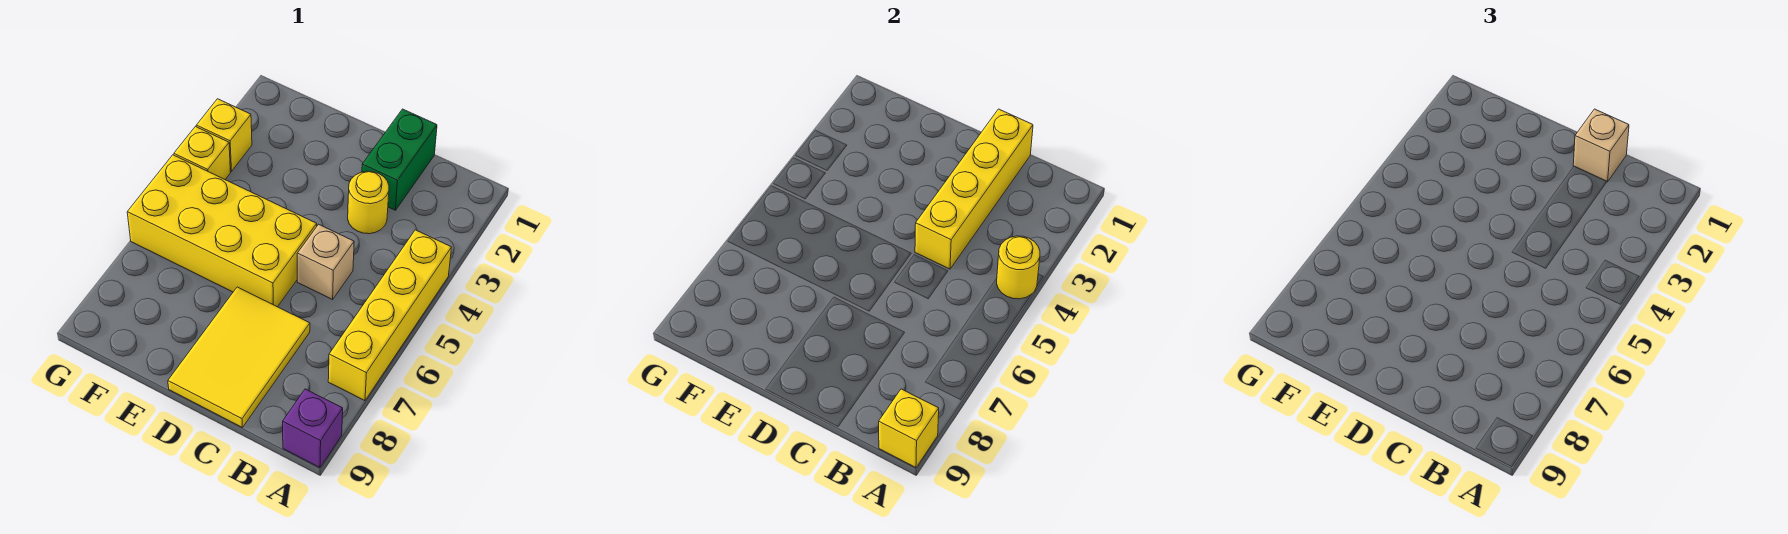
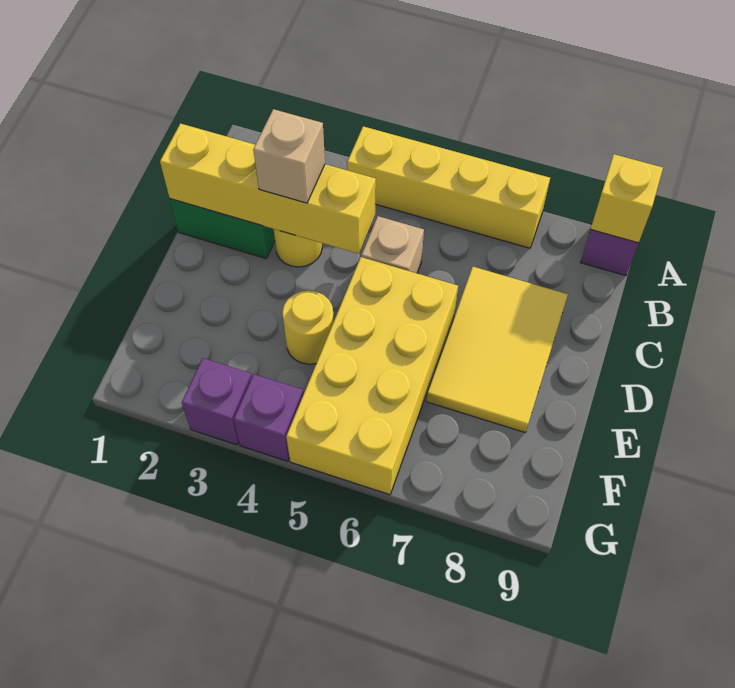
yellow 1x1 round brick [997,236,1040,299] -> yellow 1x1 round brick moved to [282,290,334,364]
tan 1x1 brick [1573,109,1629,182] -> tan 1x1 brick moved to [253,109,325,203]
yellow 2x3 tile [168,287,310,428] -> yellow 2x3 tile turned to [426,267,568,432]
yellow 1x1 brick [196,99,252,171] -> purple 1x1 brick [182,358,252,445]
yellow 1x1 brick [174,127,231,179] -> purple 1x1 brick [234,374,303,461]

